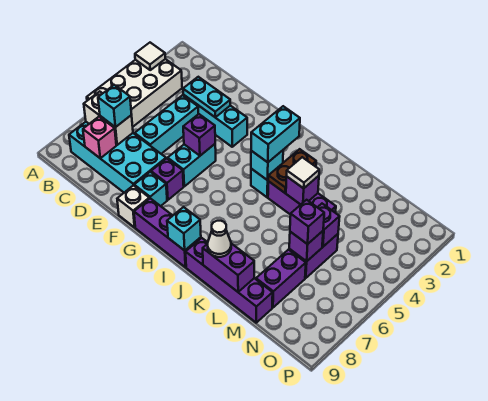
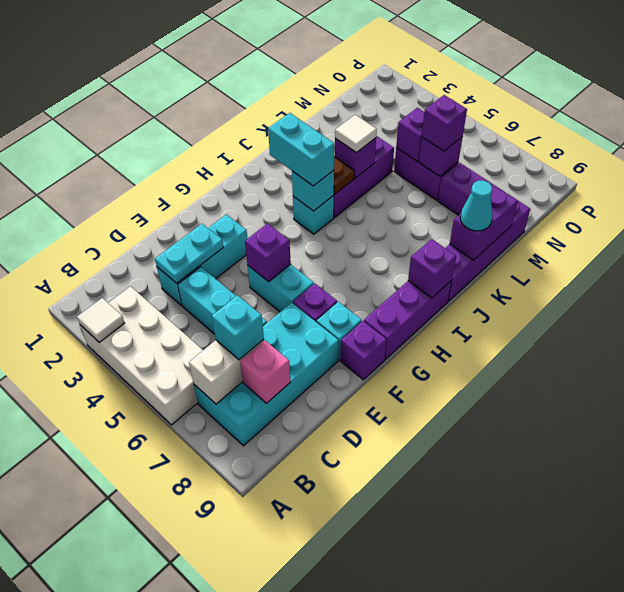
white 1x1 brick [117,185,149,227] -> purple 1x1 brick [340,321,387,380]
cyan 1x1 brick [167,207,201,251] -> purple 1x1 brick [408,239,456,298]
white 1x1 cone [208,221,231,257] -> cyan 1x1 cone [460,181,493,231]

